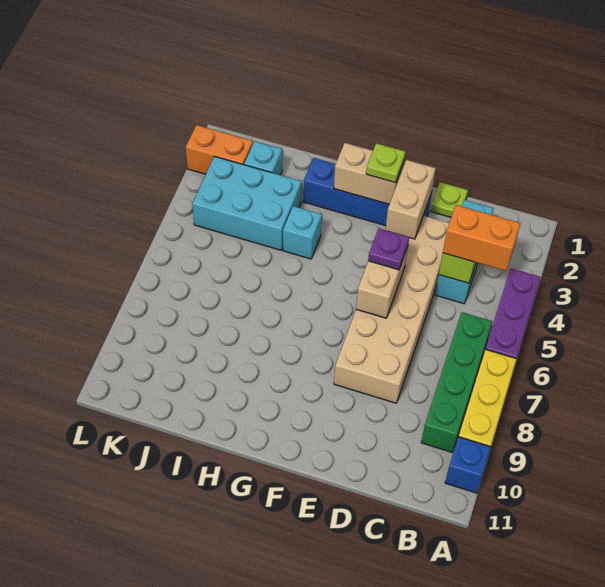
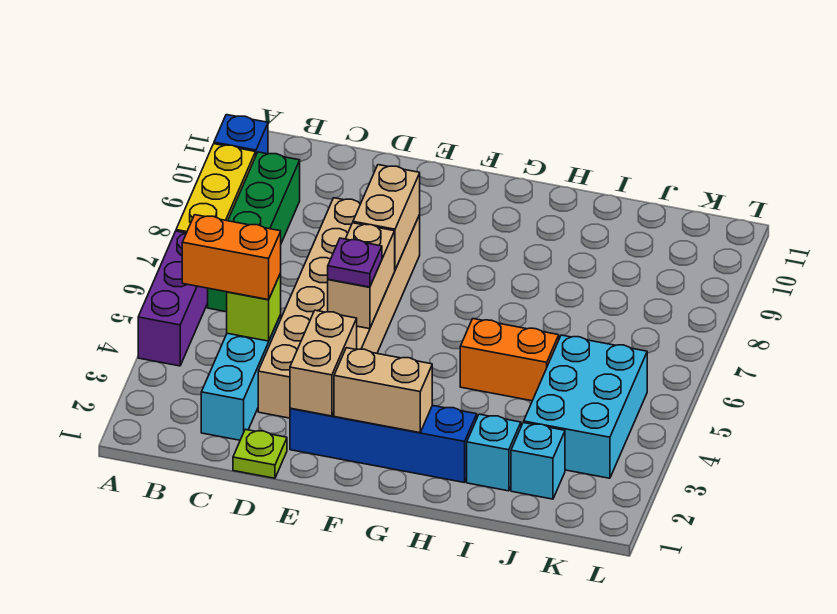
none -> tan 1x2 brick [353,165,420,270]
lime 1x1 plate [366,143,406,183] -> none
cyan 1x1 brick [283,206,322,259] -> cyan 1x1 brick moved to [467,414,521,491]
cyan 2x3 brick [192,157,302,250] -> cyan 2x3 brick turned to [524,335,647,478]
orange 1x2 brick [186,125,253,174] -> orange 1x2 brick moved to [460,319,559,401]

